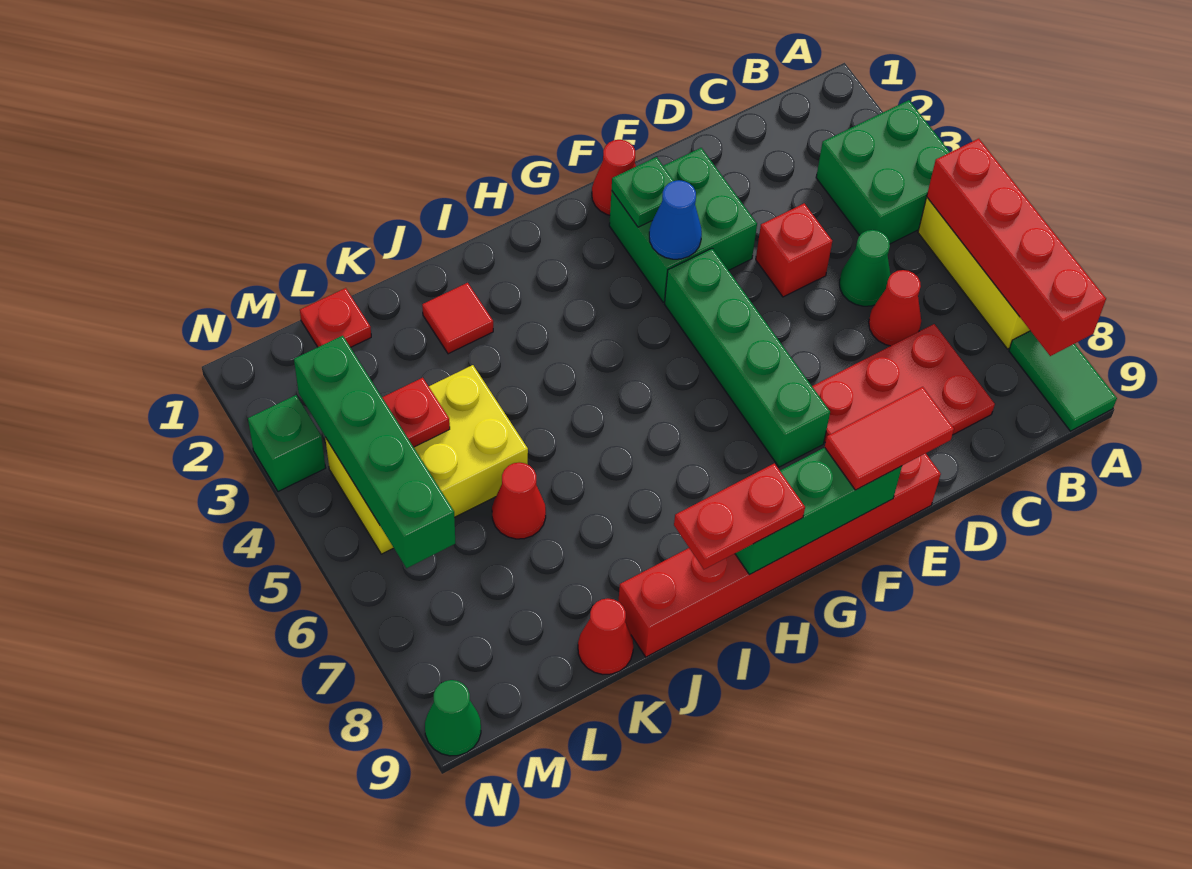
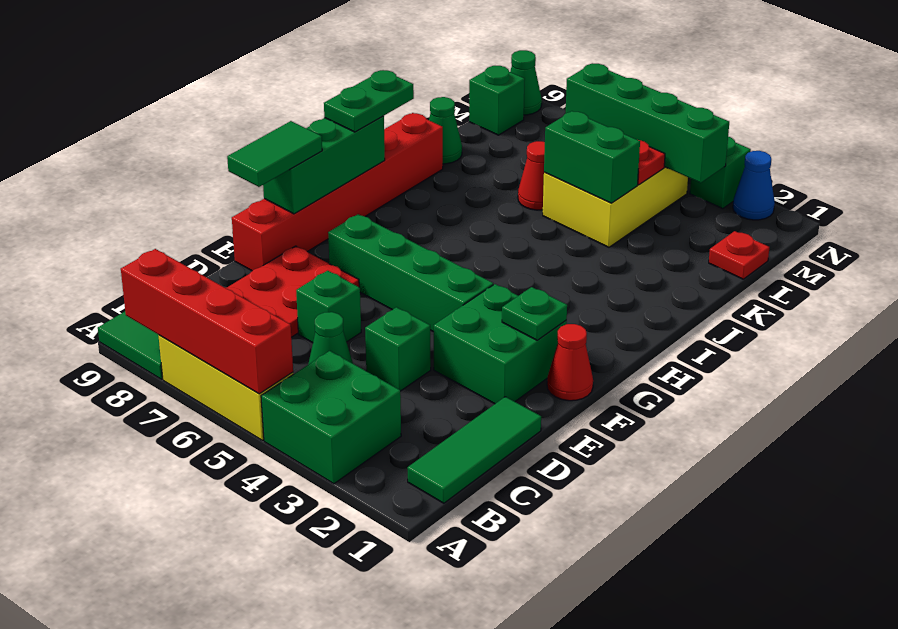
none -> green 1x3 tile [407,397,541,503]
red 1x1 cone [869,270,921,346] -> none
red 1x1 brick [756,203,832,297] -> green 1x1 brick [365,307,431,391]
none -> green 1x1 brick [296,271,361,343]
red 1x2 tile [825,387,954,490] -> green 1x2 tile [227,121,322,187]
blue 1x1 cone [649,180,702,259] -> blue 1x1 cone moved to [733,151,775,220]
red 1x2 plate [674,463,805,569] -> green 1x2 plate [324,70,414,132]
red 1x1 tile [422,283,493,354] -> none
none -> green 1x2 brick [544,111,640,203]
red 1x1 cone [578,598,633,674] -> green 1x1 cone [429,97,462,164]
none -> green 1x1 brick [469,66,525,135]

